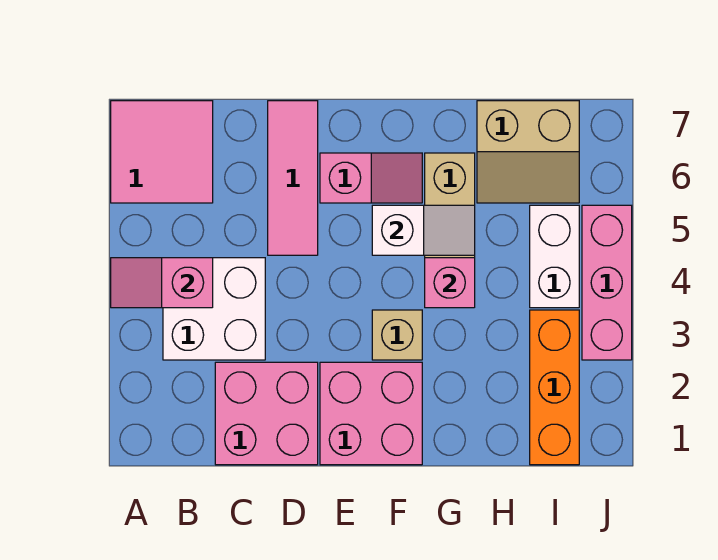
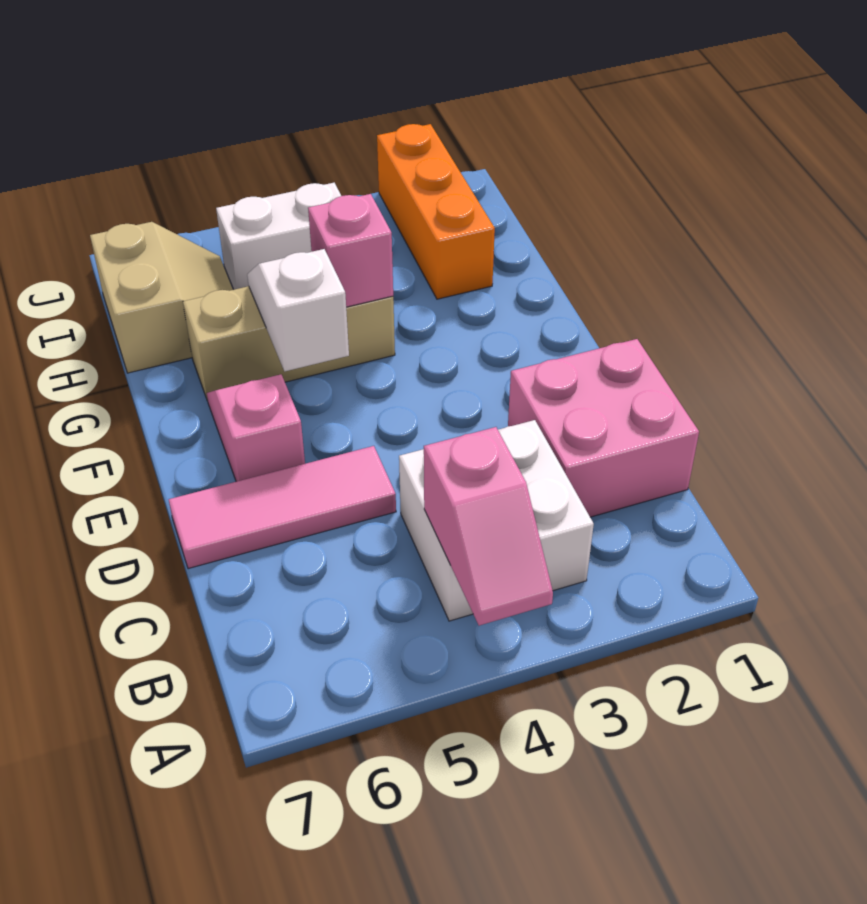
pink 2x2 tile [111,101,213,203] -> none
pink 2x2 brick [320,362,422,465] -> none
tan 1x1 brick [372,310,422,360] -> none
orange 1x3 brick [530,310,579,465] -> orange 1x3 brick turned to [377,124,495,299]
pink 1x3 brick [582,205,632,360] -> none

